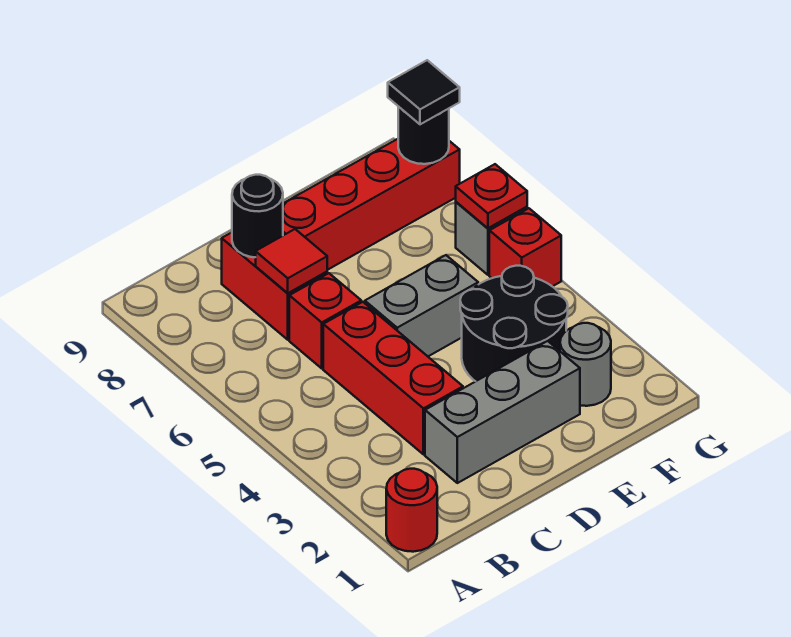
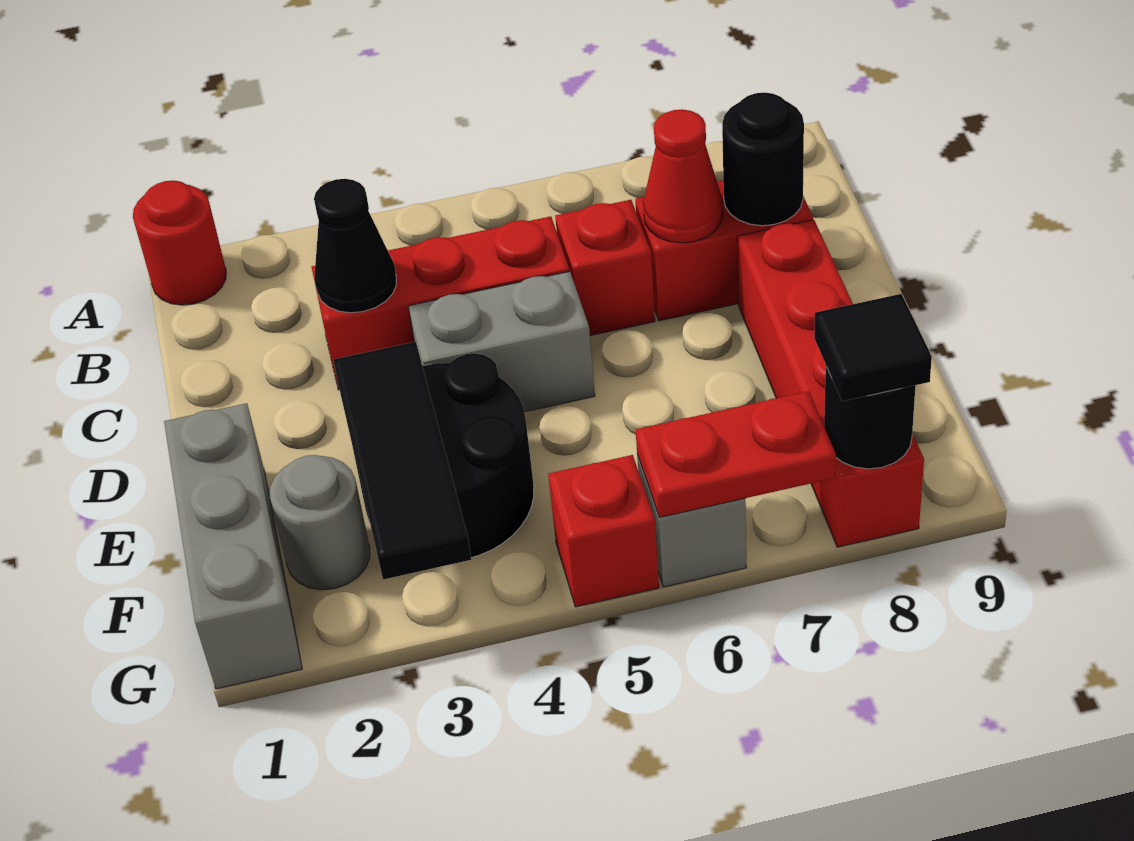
grey 1x3 brick [425,341,580,483] -> grey 1x3 brick moved to [164,403,302,689]
none -> black 1x1 cone [314,179,396,313]
red 1x1 tile [256,229,327,293] -> red 1x1 cone [643,109,723,243]
grey 1x2 brick [365,255,478,356] -> grey 1x2 brick turned to [408,272,595,412]
none -> black 1x3 tile [333,342,471,580]
red 1x1 plate [456,164,527,228] -> red 1x2 plate [636,391,836,517]

